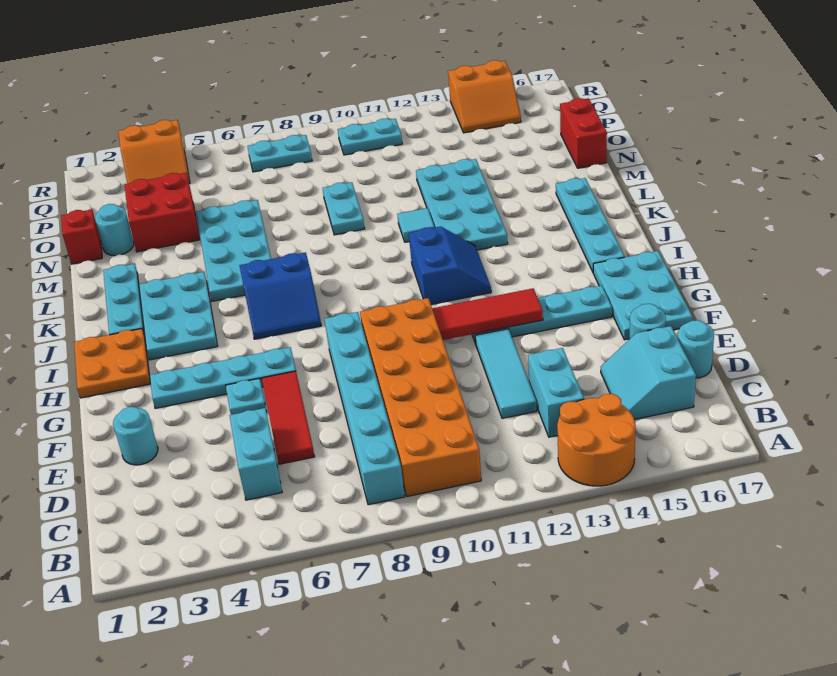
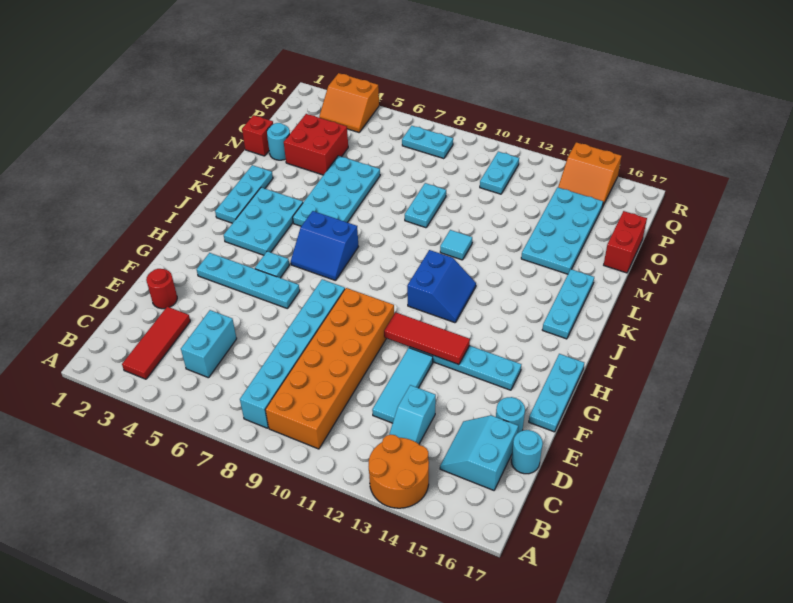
cyan 1x2 brick [528,348,584,437] -> cyan 1x2 slope [389,385,436,444]
red 1x3 tile [262,371,315,464] -> red 1x3 tile moved to [122,307,190,379]
cyan 1x1 round brick [113,407,158,465] -> red 1x1 round brick [146,269,177,309]
cyan 1x1 plate [226,378,266,415] -> cyan 1x1 plate moved to [255,251,289,278]
cyan 2x3 plate [593,251,692,340] -> cyan 1x3 plate [529,354,584,432]
orange 2x2 plate [74,329,150,398] -> none
cyan 1x4 plate [556,178,625,272] -> cyan 1x3 plate [542,269,594,339]
cyan 2x4 plate [416,159,508,250] -> cyan 2x4 plate moved to [521,187,603,274]
cyan 1x2 plate [338,119,402,155] -> cyan 1x2 plate turned to [480,152,519,194]

